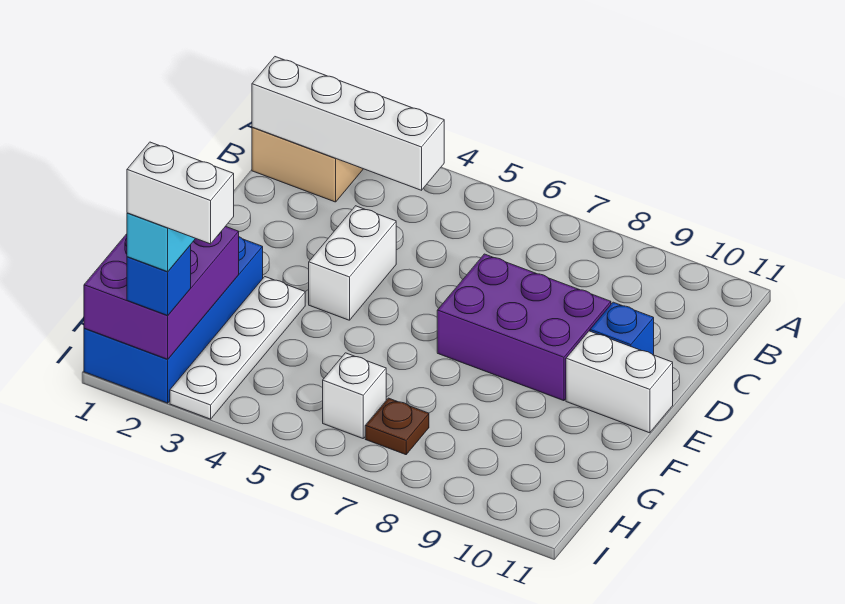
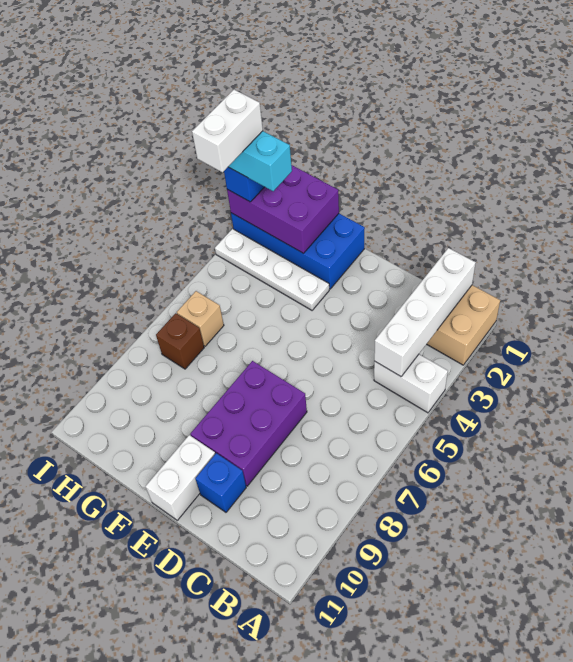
white 1x2 brick [309,206,396,320] -> white 1x2 brick moved to [374,354,448,413]
white 1x1 brick [323,353,386,438] -> tan 1x1 brick [177,291,224,346]
brown 1x1 plate [365,398,429,455] -> brown 1x1 brick [156,313,204,369]

